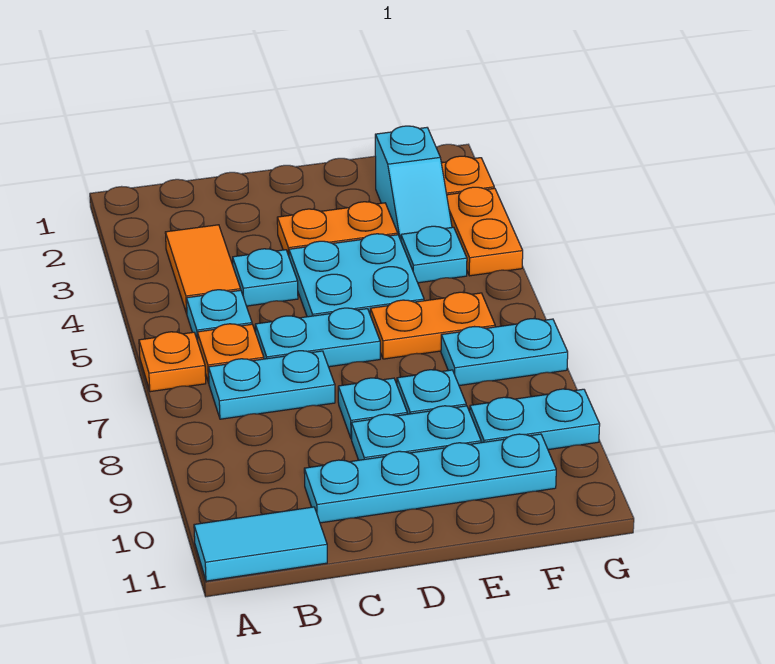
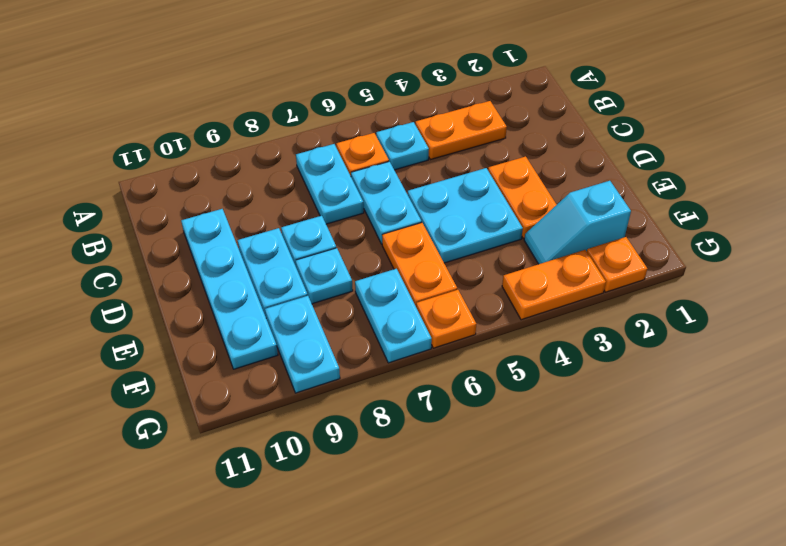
orange 1x1 plate [139,332,206,392] -> orange 1x1 plate moved to [416,290,476,348]
cyan 1x2 tile [194,507,327,581] -> none
orange 1x2 tile [165,225,241,314] -> orange 1x2 plate [415,101,507,160]
cyan 1x1 plate [233,249,298,306] -> none
cyan 1x1 plate [401,226,467,283] -> none

